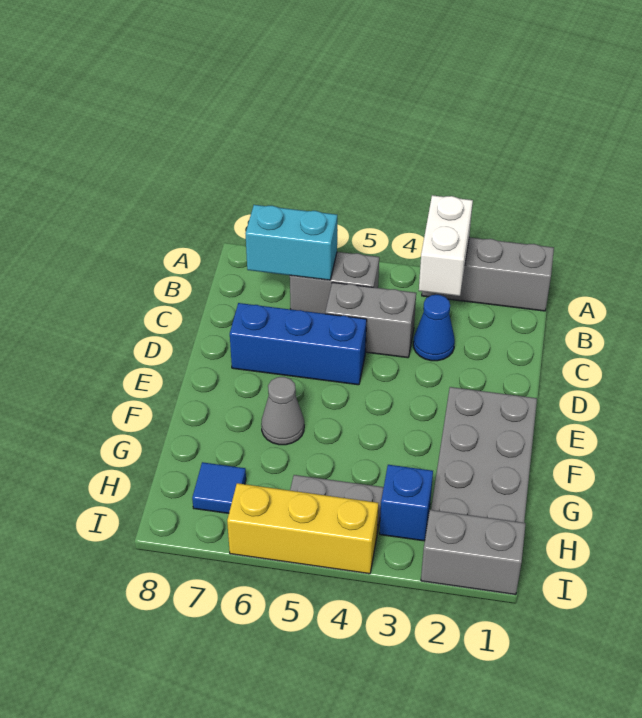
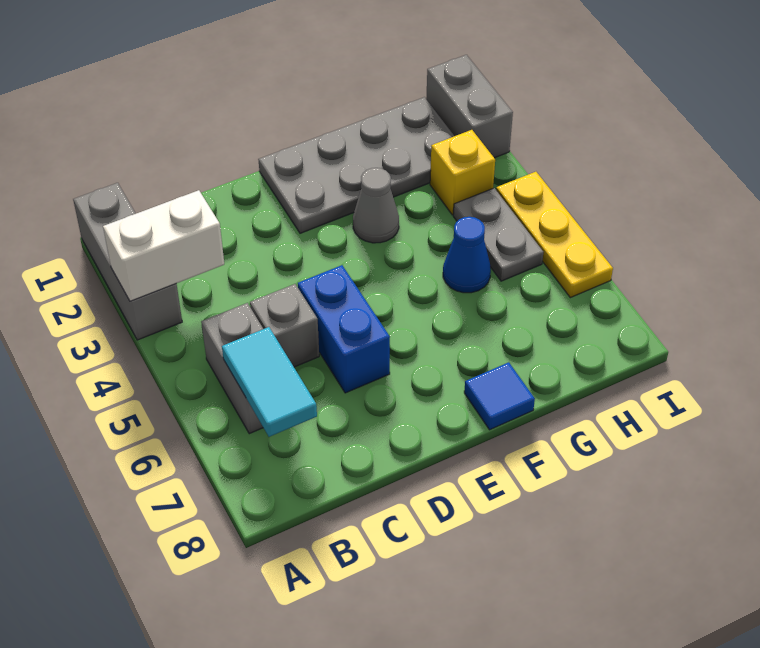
cyan 1x2 brick [246,205,337,280] -> cyan 1x2 tile [222,327,317,437]
blue 1x1 cone [413,295,455,361] -> blue 1x1 cone moved to [443,217,491,293]
grey 1x2 brick [325,282,416,358] -> grey 1x1 brick [250,284,319,367]
blue 1x3 brick [230,303,367,385] -> blue 1x2 brick [298,265,390,393]
grey 1x1 cone [261,377,304,445] -> grey 1x1 cone moved to [353,168,399,243]
blue 1x1 brick [380,465,433,541] -> yellow 1x1 brick [430,130,495,215]
blue 1x1 tile [192,462,246,513] -> blue 1x1 tile moved to [464,362,535,430]
yellow 1x3 brick [227,483,378,574] -> yellow 1x3 plate [496,172,613,298]

